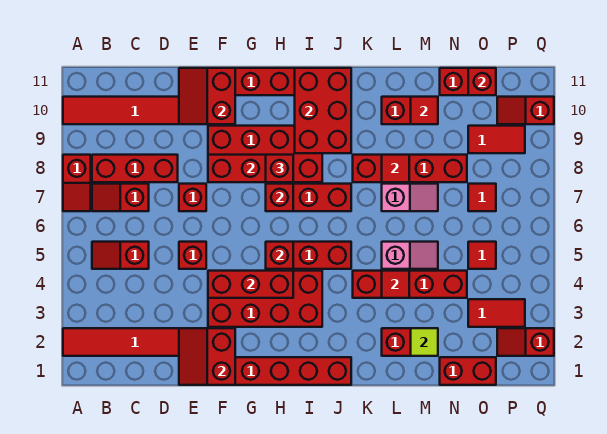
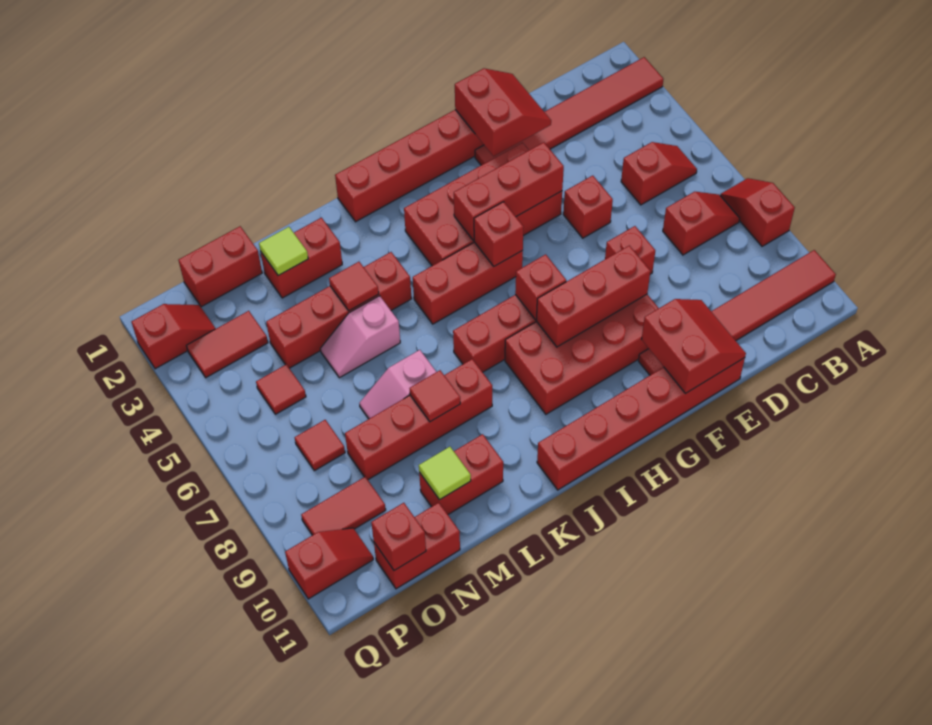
red 1x3 brick [92,155,178,182] -> none
red 1x1 brick [266,155,293,182] -> none
red 2x3 brick [295,68,351,153] -> none
red 1x1 tile [411,97,438,124] -> lime 1x1 tile [419,447,471,500]

